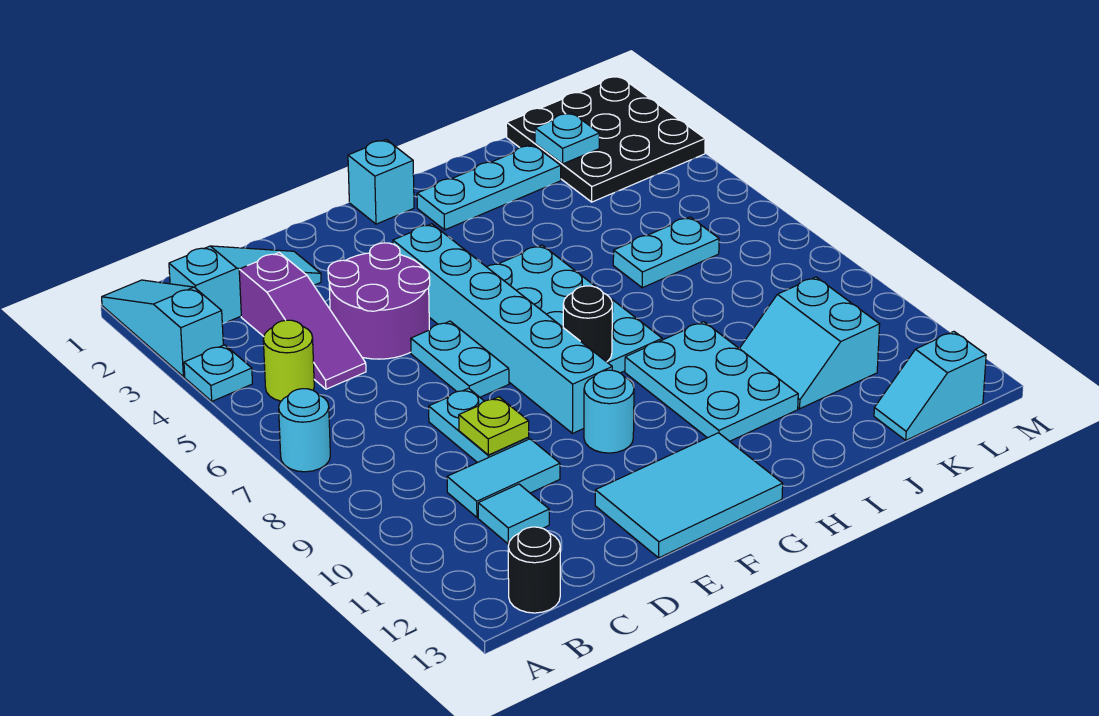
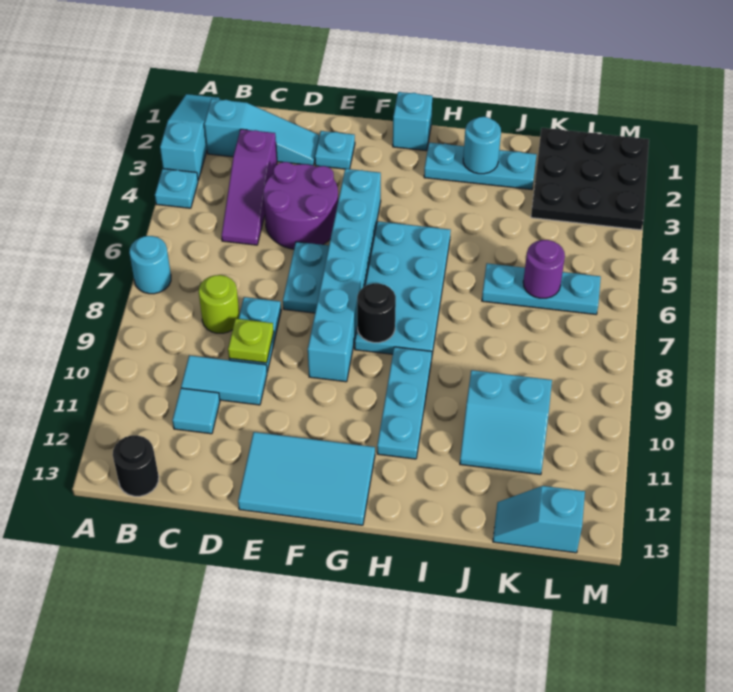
lime 1x1 round brick [263,320,314,401] -> lime 1x1 round brick moved to [199,275,239,333]
cyan 1x1 round brick [584,370,634,453] -> cyan 1x1 round brick moved to [463,117,501,174]
cyan 2x3 plate [625,322,798,441] -> cyan 1x3 plate [377,347,432,459]
cyan 1x2 plate [613,217,719,288] -> cyan 1x3 plate [482,263,601,314]
cyan 2x2 slope [739,277,880,409] -> cyan 2x2 slope turned to [460,370,552,475]
cyan 1x1 plate [535,113,599,164] -> cyan 1x1 plate moved to [315,131,355,169]
none -> purple 1x1 round brick [523,240,565,298]

